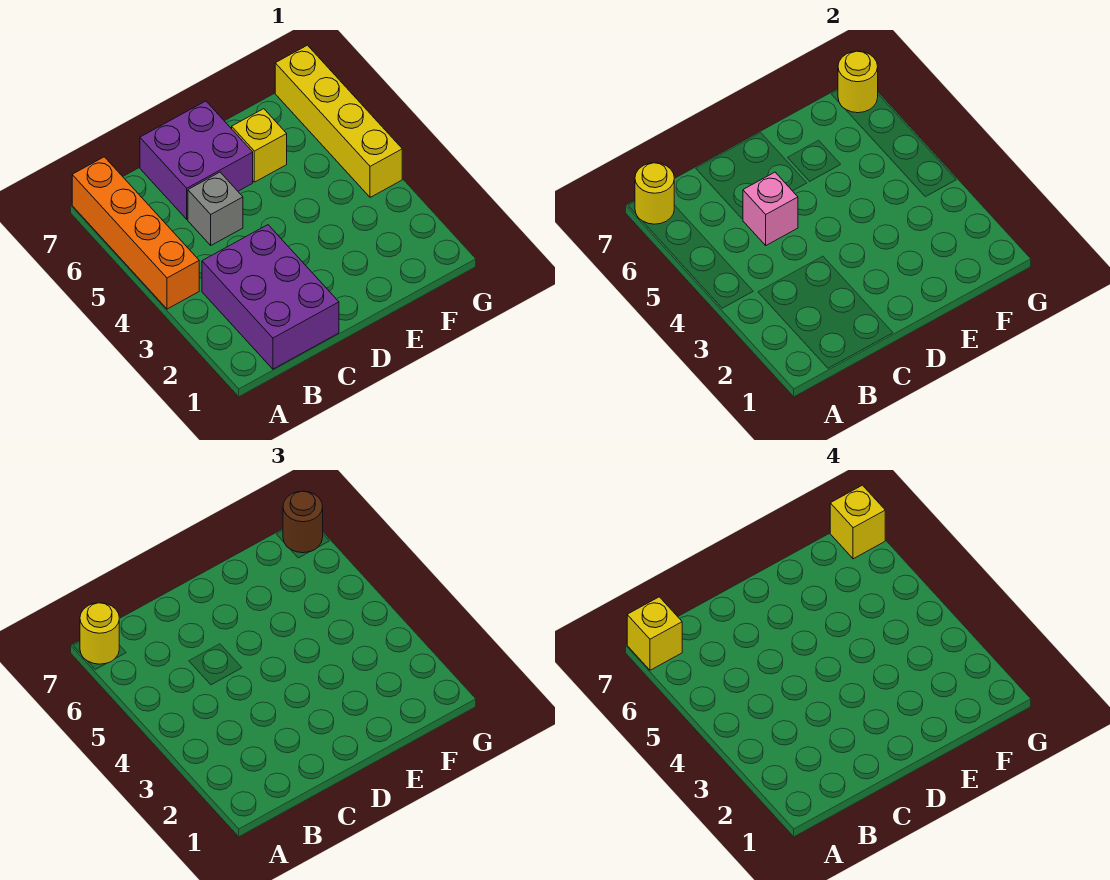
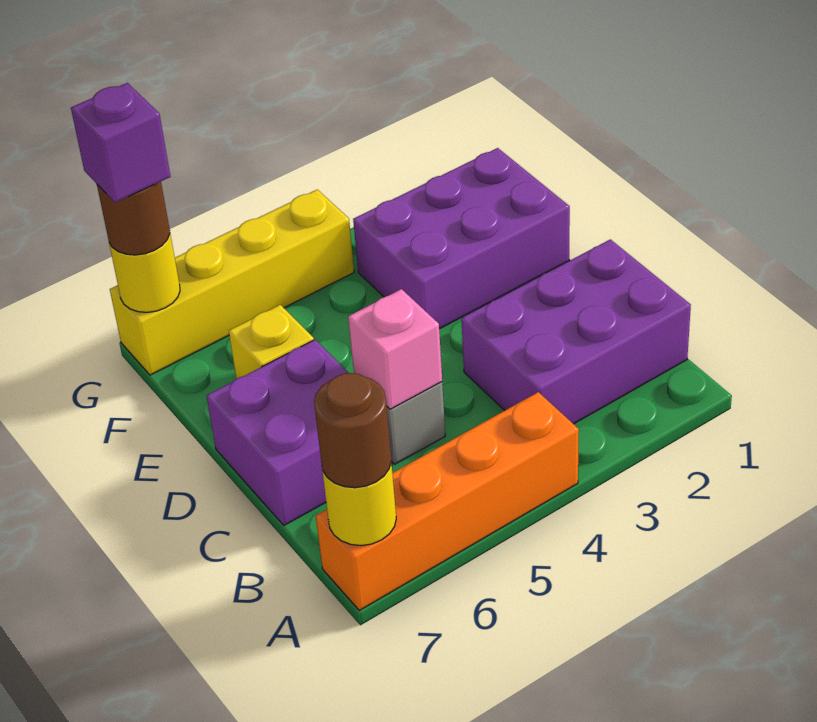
yellow 1x1 round brick [80,603,119,664] -> brown 1x1 round brick [314,373,391,488]
yellow 1x1 brick [627,597,682,670] -> none
none -> purple 2x3 brick [353,148,570,329]
yellow 1x1 brick [830,485,885,559] -> purple 1x1 brick [71,83,171,202]

